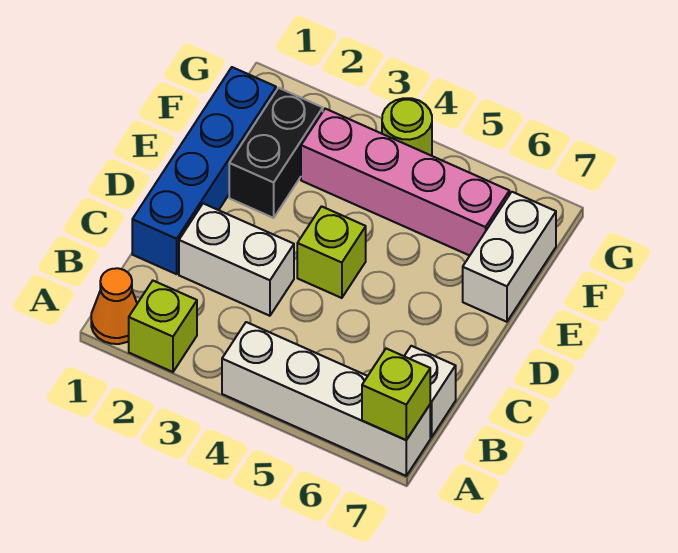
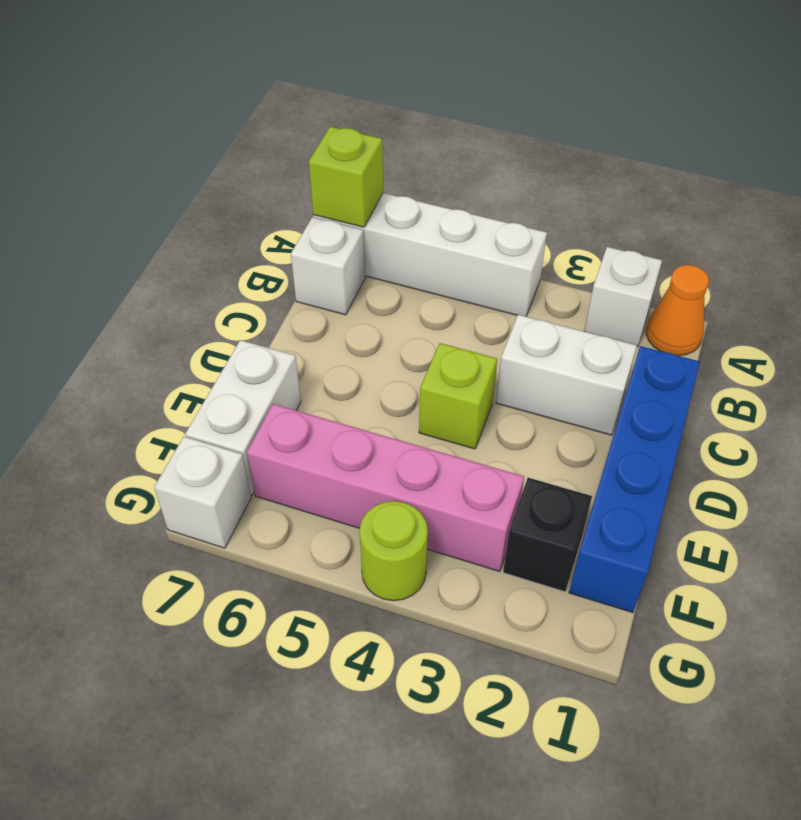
lime 1x1 brick [129,281,197,372] -> white 1x1 brick [584,247,662,346]
black 1x2 brick [229,88,323,218] -> black 1x1 brick [503,478,592,592]
none -> white 1x1 brick [154,436,251,548]

